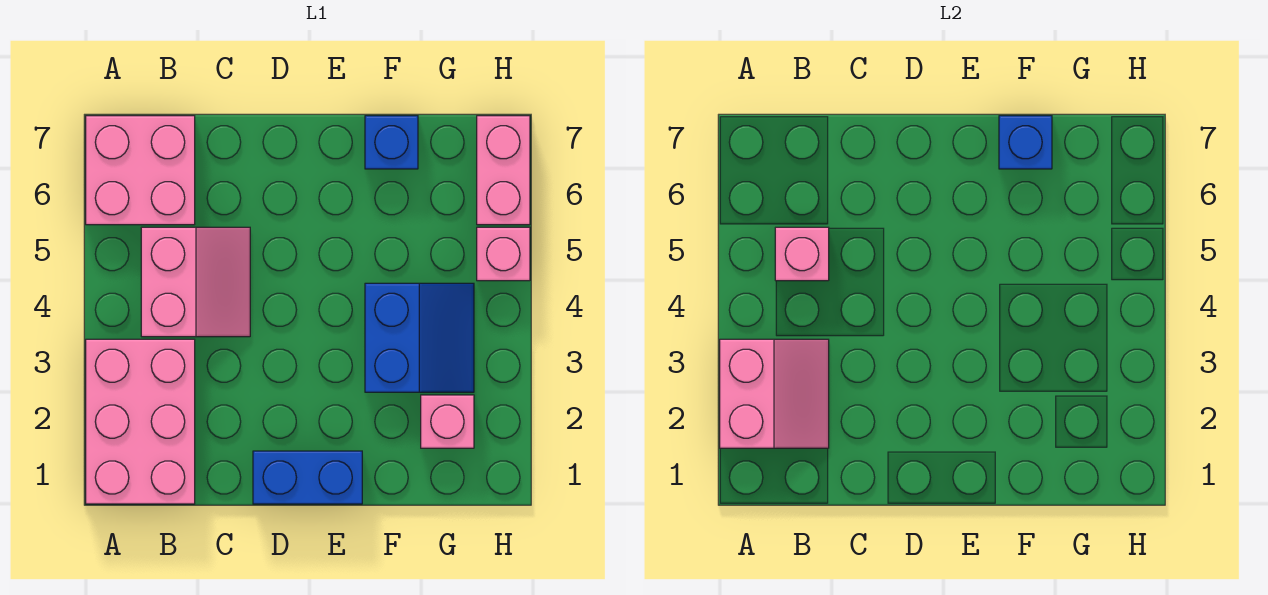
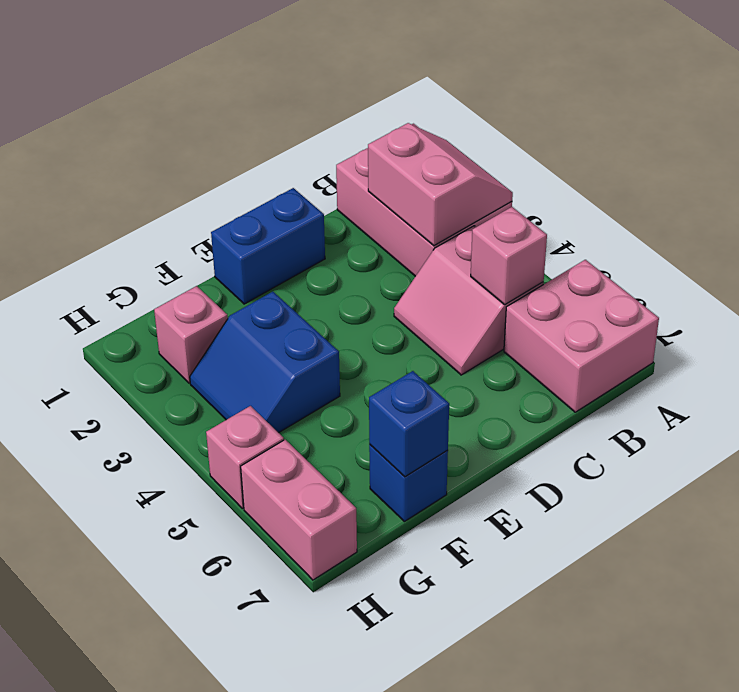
pink 2x2 slope [720,339,829,448] -> pink 2x2 slope turned to [368,123,513,246]

